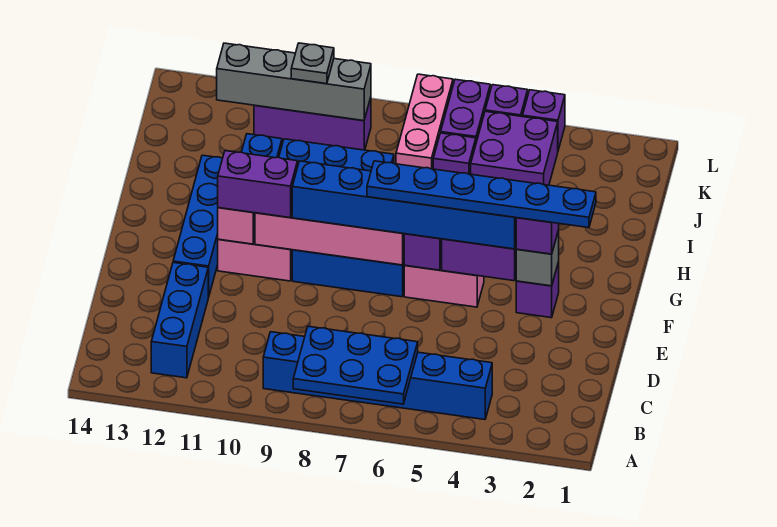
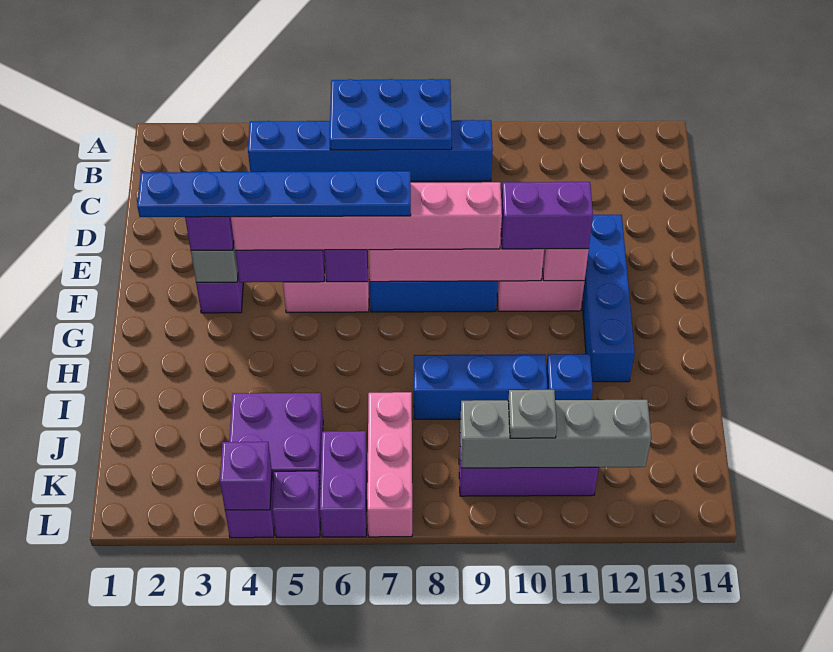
blue 1x3 brick [151,263,208,378] -> none
blue 1x6 brick [292,161,516,249] -> pink 1x6 brick [231,182,502,251]
purple 1x1 brick [433,133,476,174] -> purple 1x1 brick moved to [220,442,272,510]

